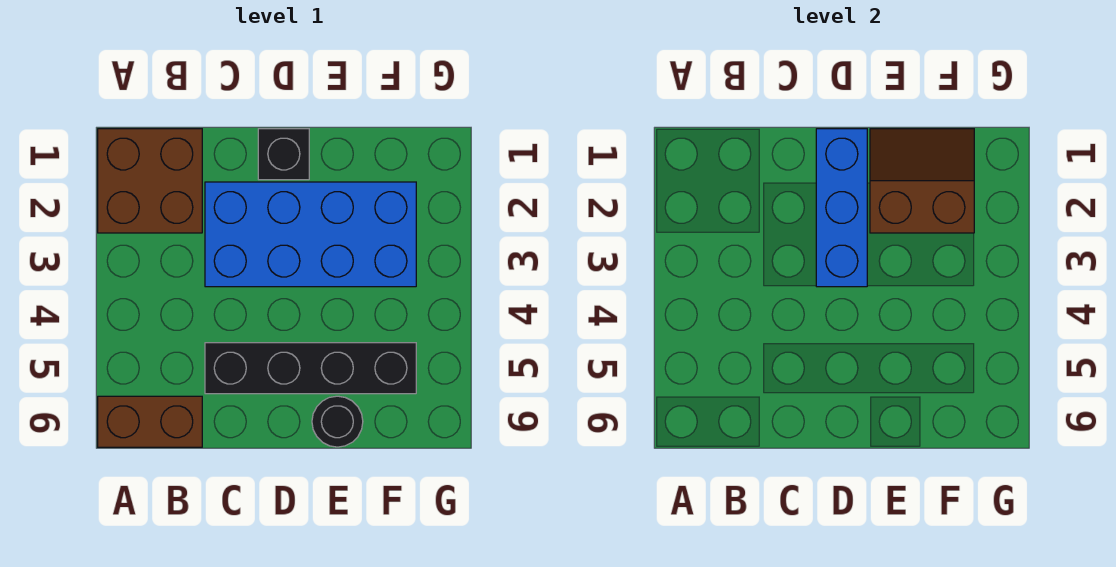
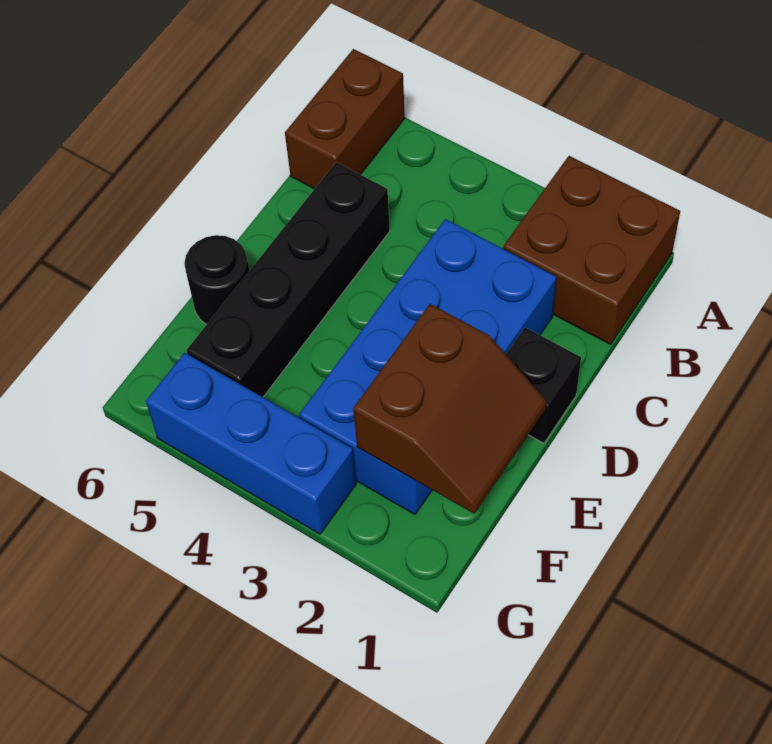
blue 1x3 brick [816,129,867,287] -> blue 1x3 brick moved to [146,353,356,534]

